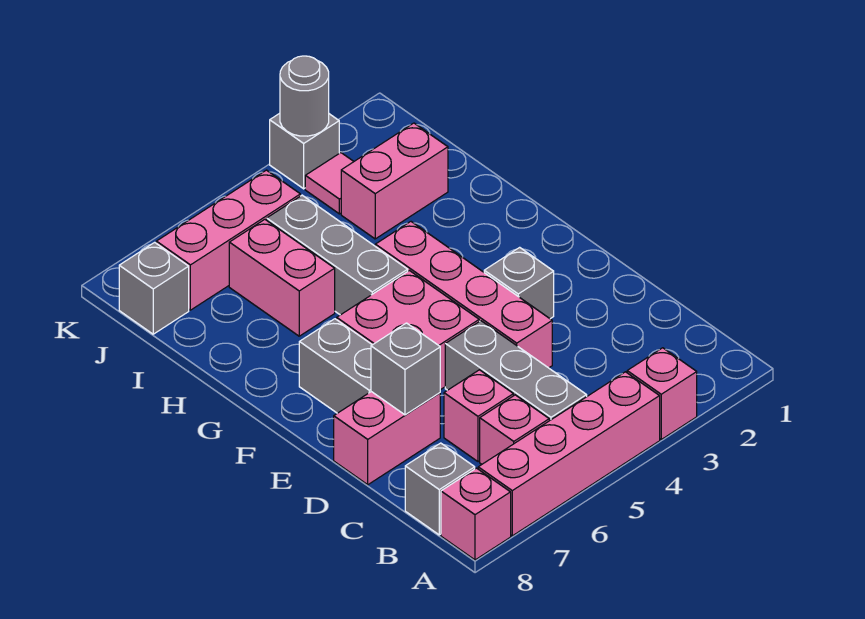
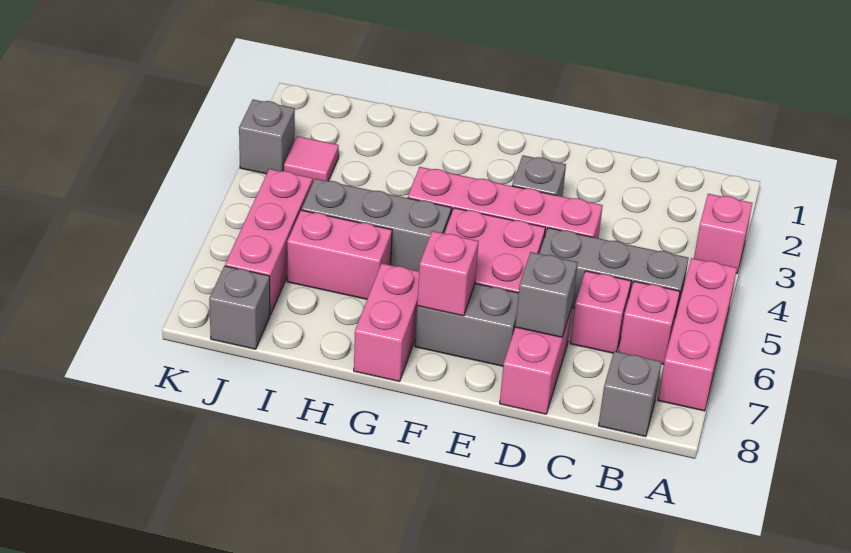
pink 1x4 brick [478,372,660,536] -> pink 1x3 brick [658,258,737,411]
pink 1x1 brick [441,468,511,560] -> pink 1x1 brick moved to [417,231,479,316]
pink 1x2 brick [341,123,448,239] -> pink 1x2 brick moved to [354,263,419,382]
grey 1x1 round brick [280,56,329,136] -> none

